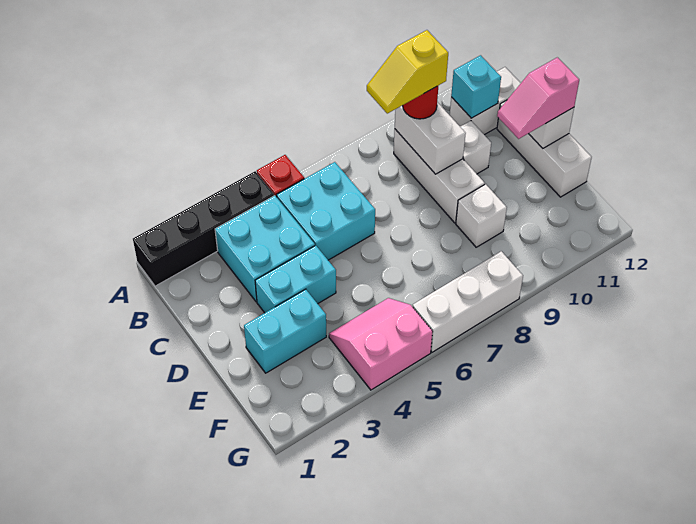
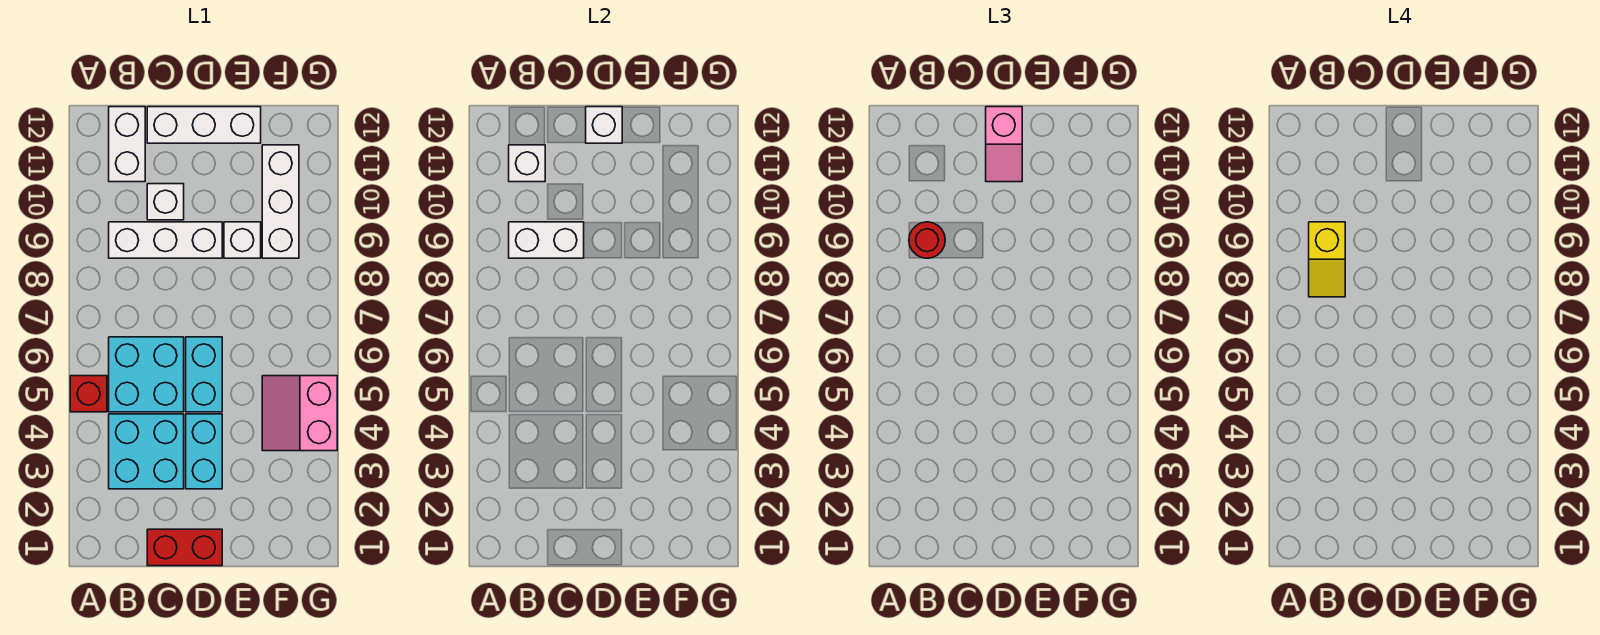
black 1x4 brick [133,171,274,286] -> none
cyan 1x1 brick [451,55,501,118] -> white 1x1 brick [509,145,545,182]
none -> red 1x2 brick [147,529,222,566]
cyan 1x2 brick [244,289,326,373] -> cyan 1x2 brick moved to [186,337,222,412]
white 1x3 brick [412,251,523,352] -> white 1x3 brick moved to [262,145,299,258]

